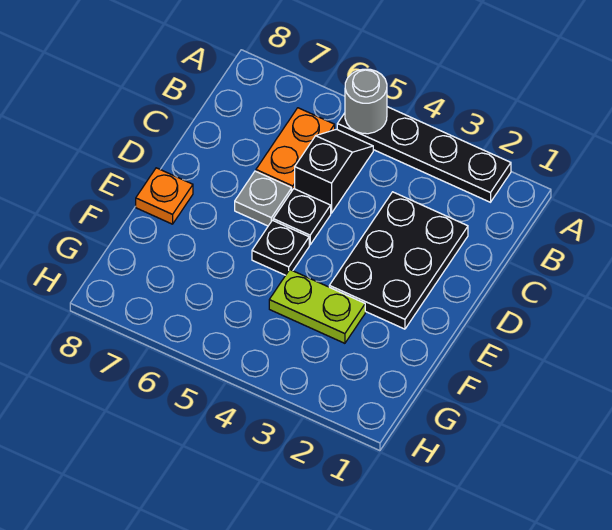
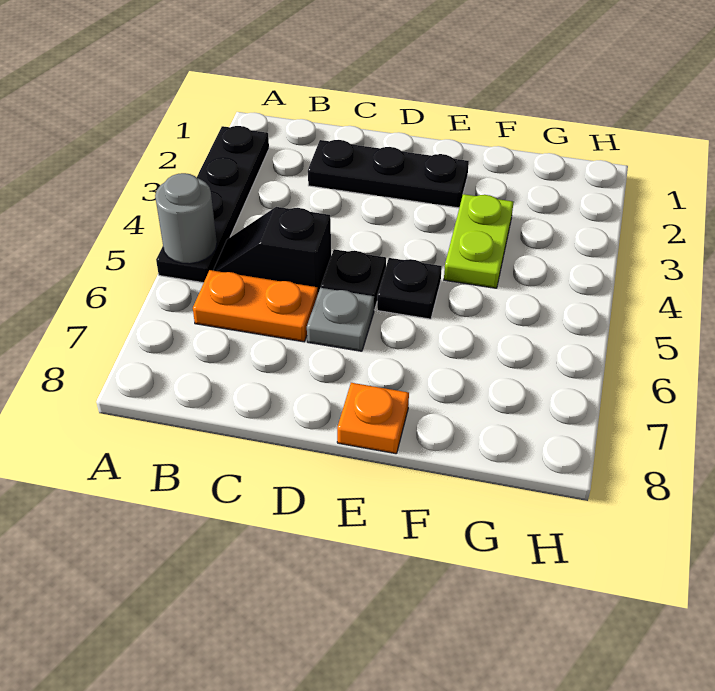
black 2x3 plate [329,192,468,329] -> black 1x3 plate [308,140,469,208]

